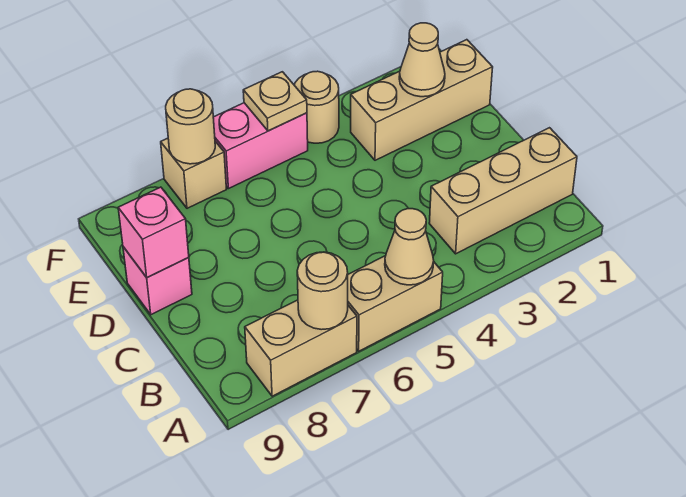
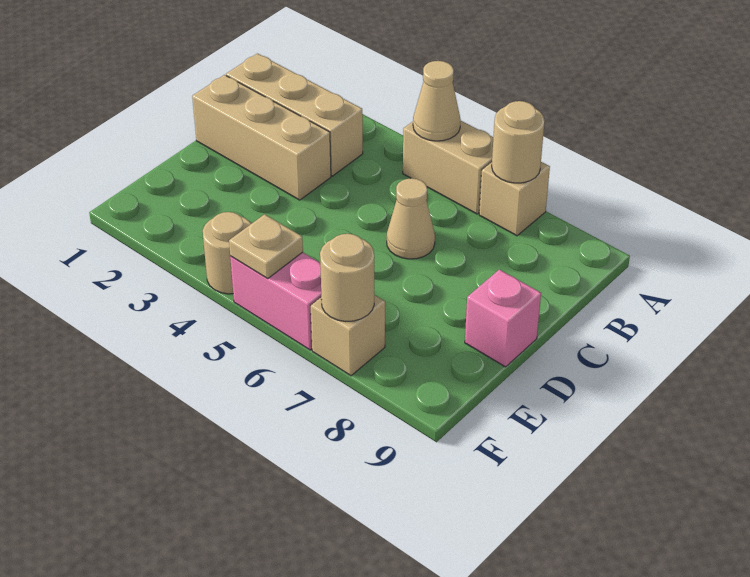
tan 1x2 brick [245,300,357,396] -> tan 1x1 brick [479,162,550,236]
pink 1x1 brick [118,187,189,278] -> none
tan 1x3 brick [351,40,493,160] -> tan 1x3 brick moved to [192,75,331,200]
tan 1x1 cone [399,23,445,97] -> tan 1x1 cone moved to [387,178,435,259]

